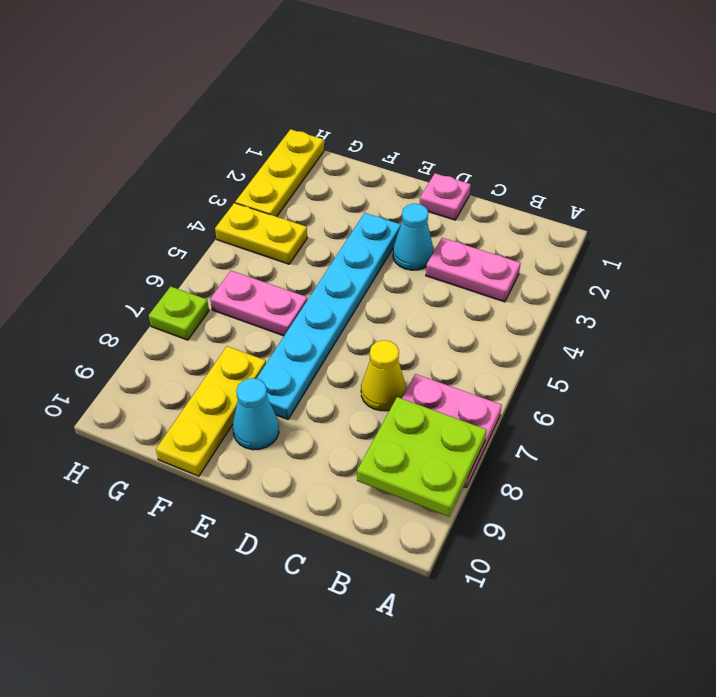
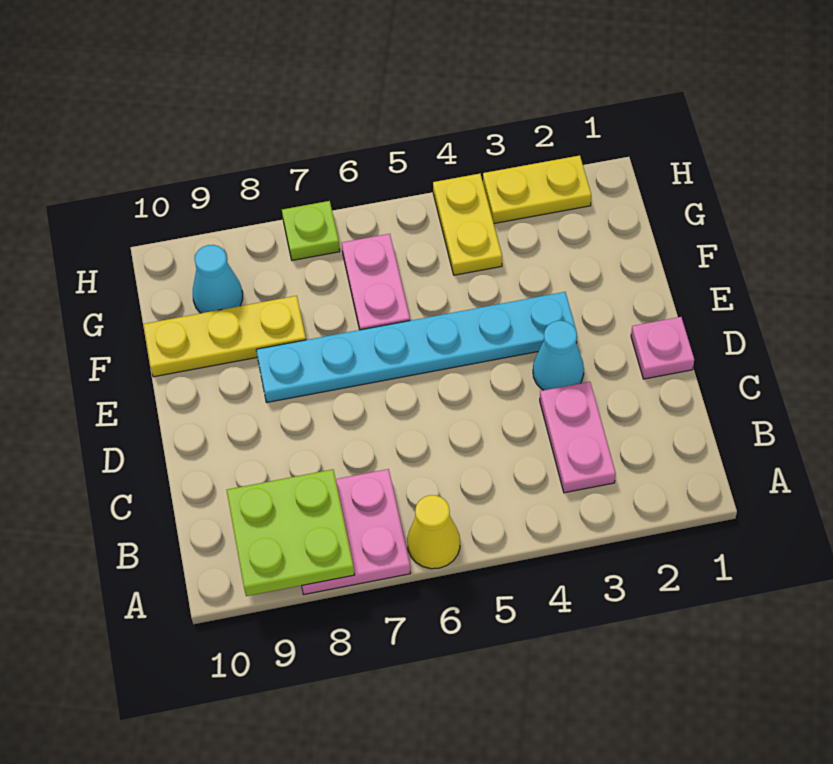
yellow 1x1 cone [361,340,406,411] -> yellow 1x1 cone moved to [407,495,460,569]
cyan 1x1 cone [233,378,279,450] -> cyan 1x1 cone moved to [193,245,243,313]
yellow 1x3 plate [235,129,324,217] -> yellow 1x2 plate [483,155,591,223]

